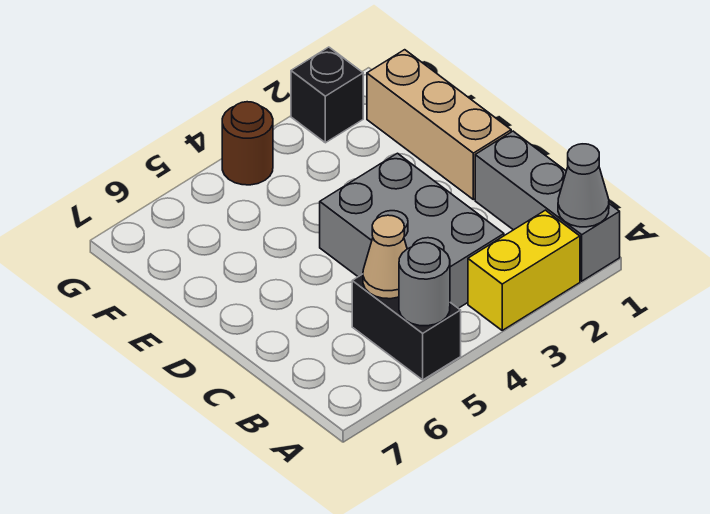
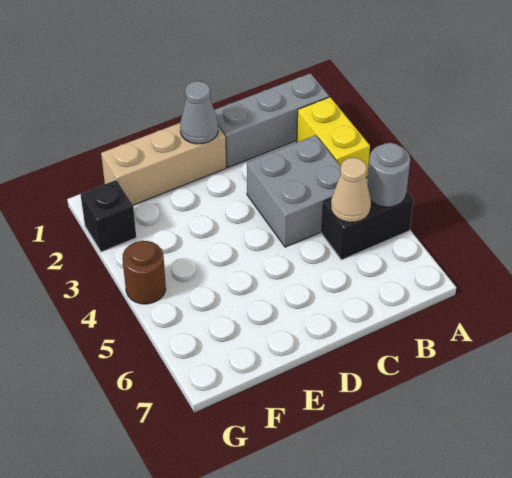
grey 1x1 cone [558,144,609,227] -> grey 1x1 cone moved to [180,81,218,144]
grey 2x3 brick [320,153,504,308] -> grey 2x2 brick [247,135,341,247]

